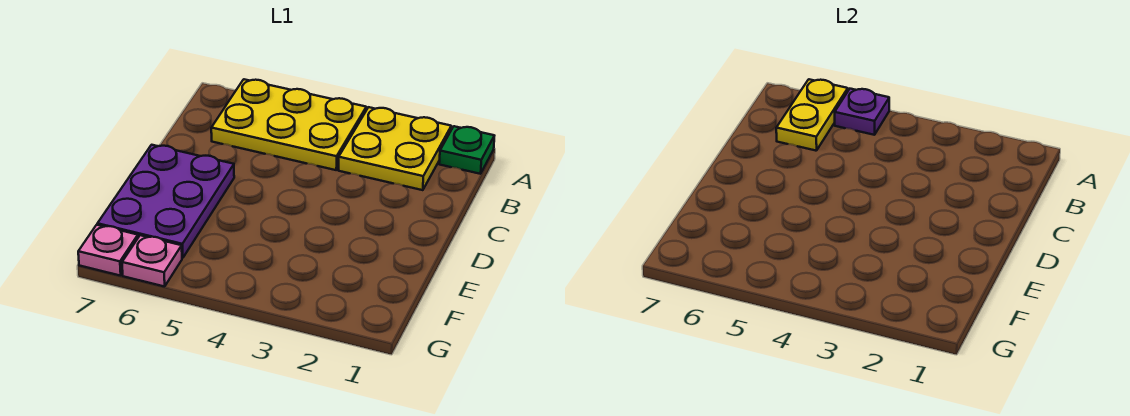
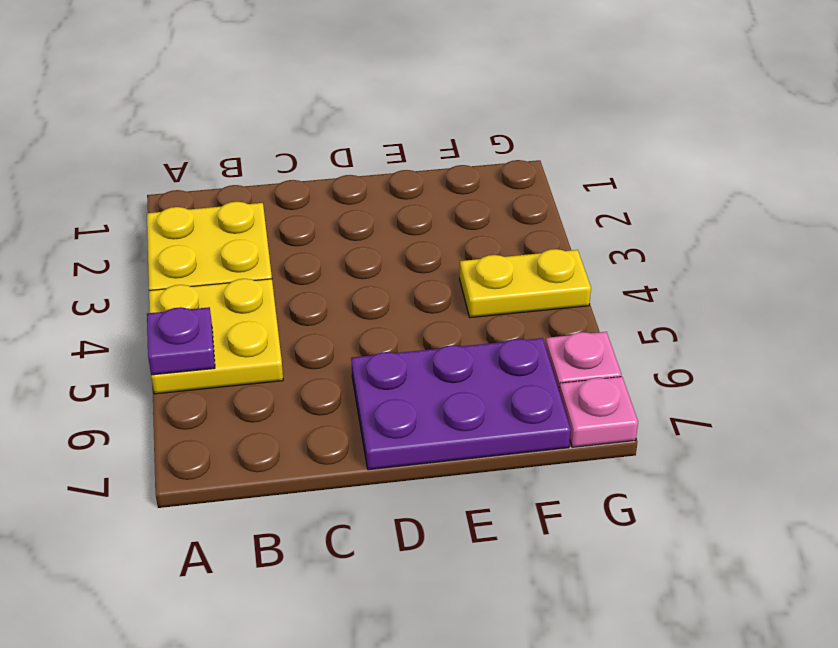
green 1x1 plate [439,126,494,174] -> none
yellow 2x3 plate [211,79,366,170] -> yellow 2x2 plate [149,279,283,394]
yellow 1x2 plate [776,79,848,151] -> yellow 1x2 plate moved to [460,249,591,318]

